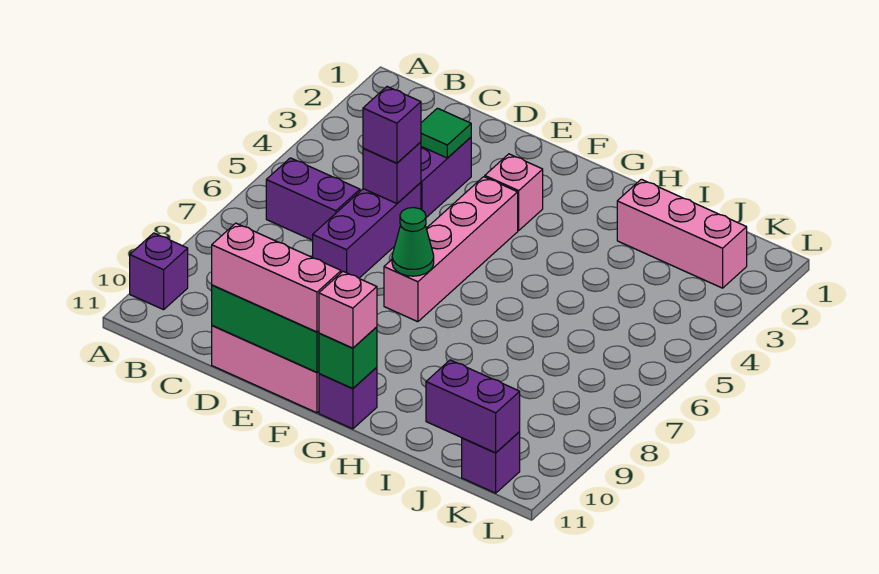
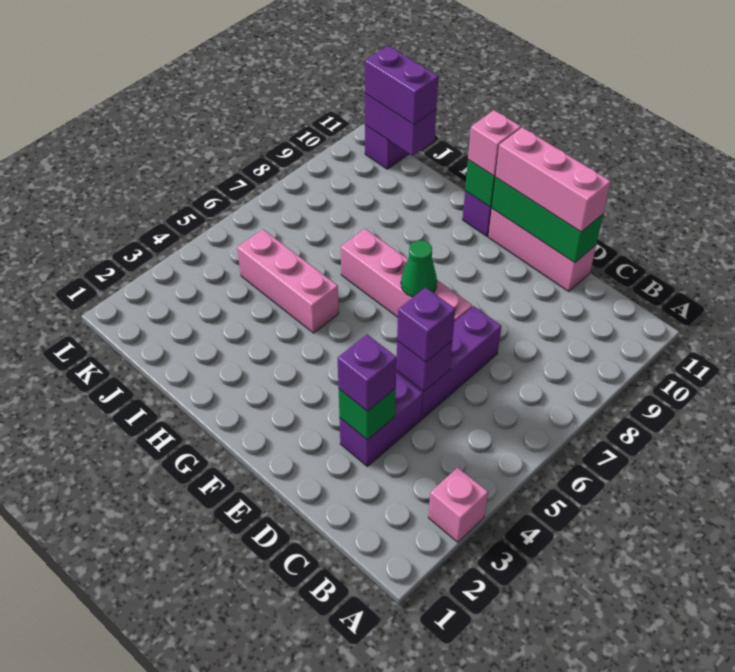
purple 1x1 brick [130,233,188,310] -> purple 1x1 brick moved to [338,334,397,411]
purple 1x2 brick [266,158,360,240] -> purple 1x2 brick moved to [365,46,438,125]
green 1x1 tile [421,108,471,158] -> green 1x1 brick [339,388,396,440]
pink 1x1 brick [485,154,543,230] -> pink 1x1 brick moved to [428,467,488,542]
pink 1x4 brick [384,177,518,322] -> pink 1x4 brick turned to [341,229,472,322]
pink 1x3 brick [617,179,747,288] -> pink 1x3 brick moved to [237,229,339,333]

